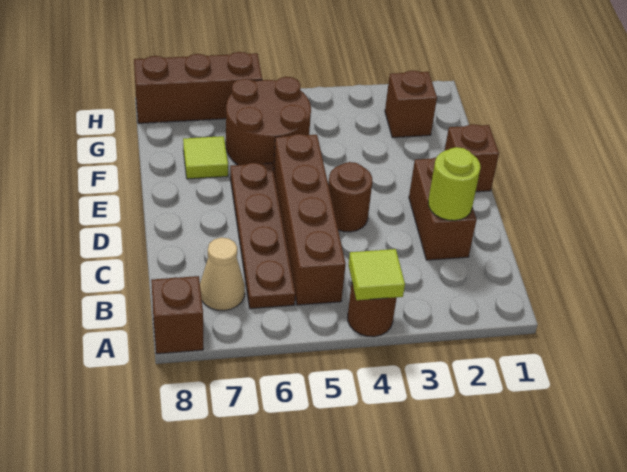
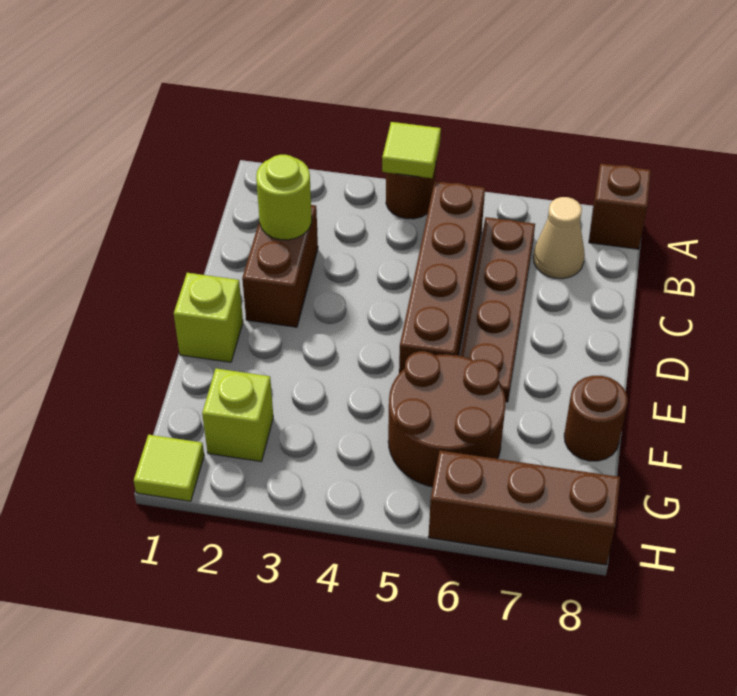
brown 1x1 round brick [328,162,372,232] -> brown 1x1 round brick moved to [564,376,628,461]
brown 1x1 brick [445,124,499,192] -> lime 1x1 brick [174,273,243,362]
lime 1x1 tile [183,136,228,179] -> lime 1x1 tile moved to [134,435,204,501]
brown 1x1 brick [385,70,437,138] -> lime 1x1 brick [202,369,273,462]

